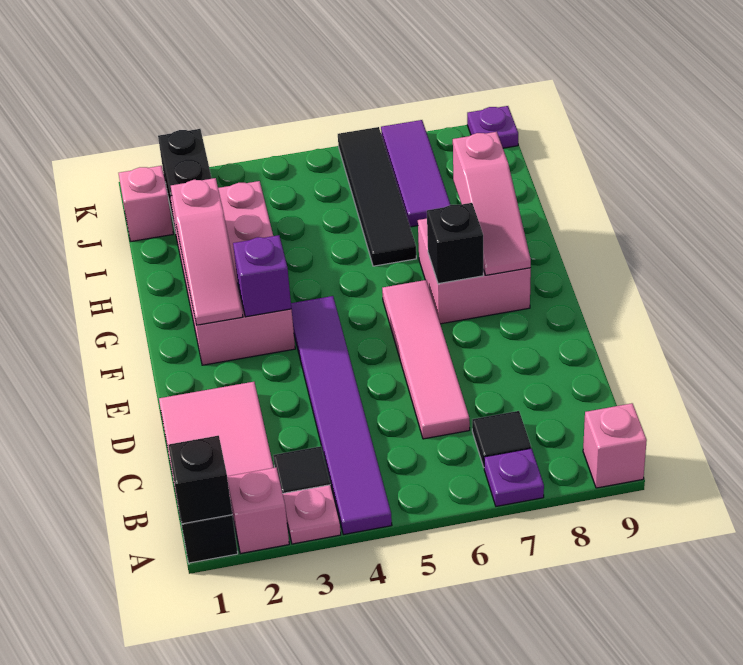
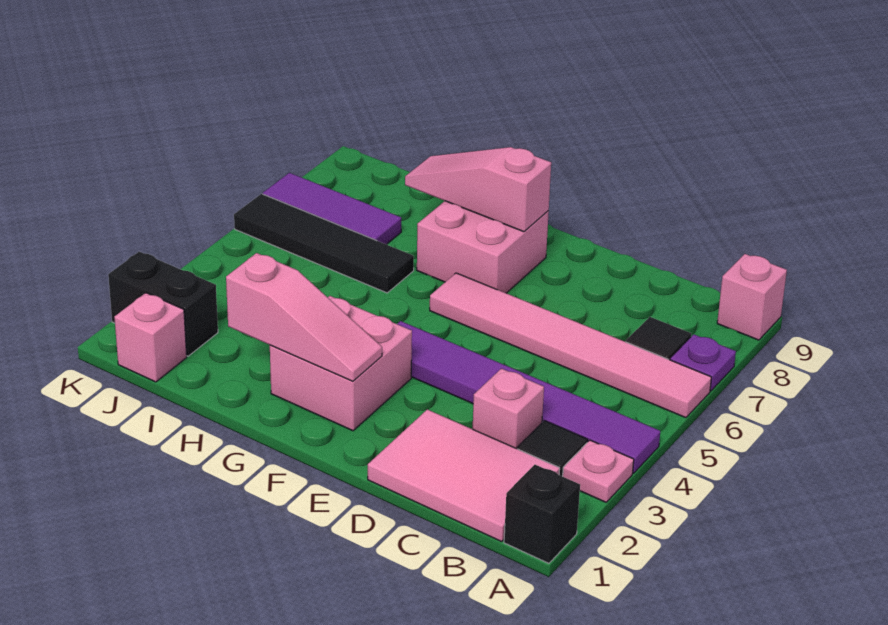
black 1x1 brick [168,436,232,524] -> none
pink 1x1 brick [227,468,289,553] -> pink 1x1 brick moved to [473,369,544,449]
pink 1x4 tile [382,280,470,439] -> pink 1x6 tile [430,273,711,418]
pink 2x4 brick [170,181,295,365] -> pink 2x2 brick [270,296,412,431]
purple 1x1 brick [233,235,291,317] -> none
black 1x1 brick [427,203,483,284] -> none
pink 1x3 slope [453,132,531,275] -> pink 1x3 slope turned to [405,147,551,232]
purple 1x1 plate [467,106,518,148] -> none

